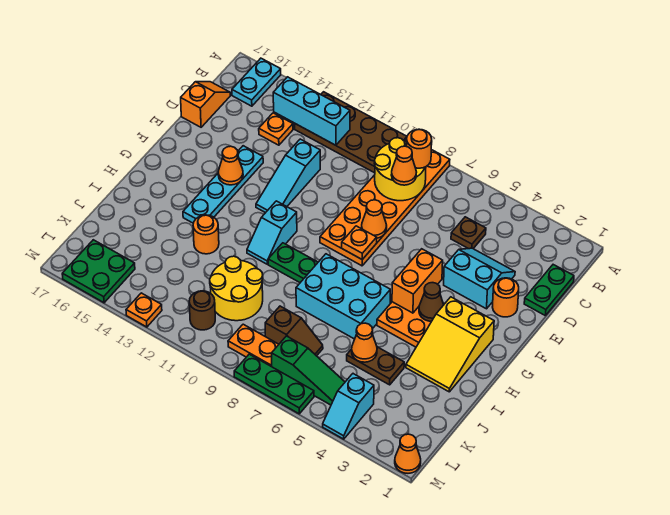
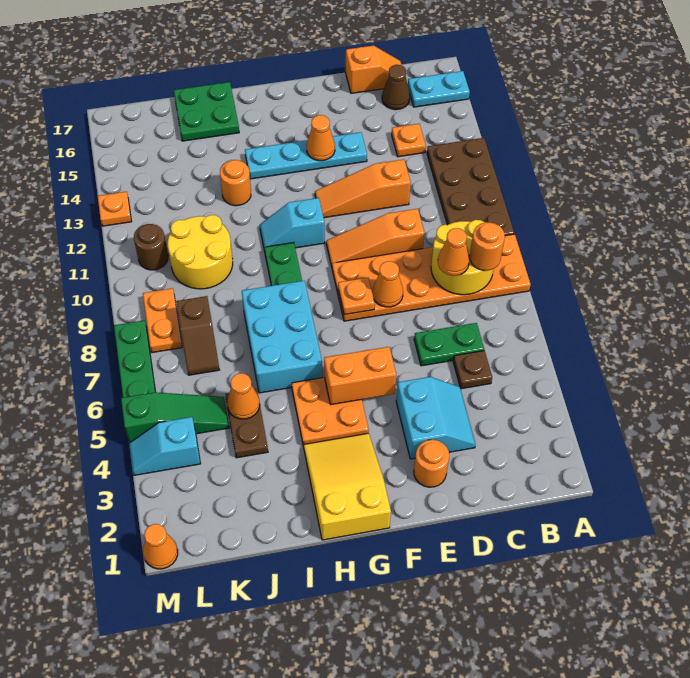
cyan 1x3 brick [273,77,350,145] -> none
green 1x2 plate [524,265,574,316] -> green 1x2 plate moved to [414,323,484,366]
none -> orange 1x3 slope [326,209,425,267]
cyan 1x3 slope [256,139,320,213] -> orange 1x3 slope [315,159,411,218]
yellow 2x3 slope [406,297,494,392] -> yellow 2x3 slope turned to [304,433,391,540]
brown 1x1 cone [419,283,444,321] -> brown 1x1 cone moved to [382,65,410,110]
green 1x3 slope [272,336,345,405] -> green 1x3 slope turned to [121,392,229,443]
green 2x2 plate [62,240,135,303] -> green 2x2 plate moved to [174,82,239,141]

